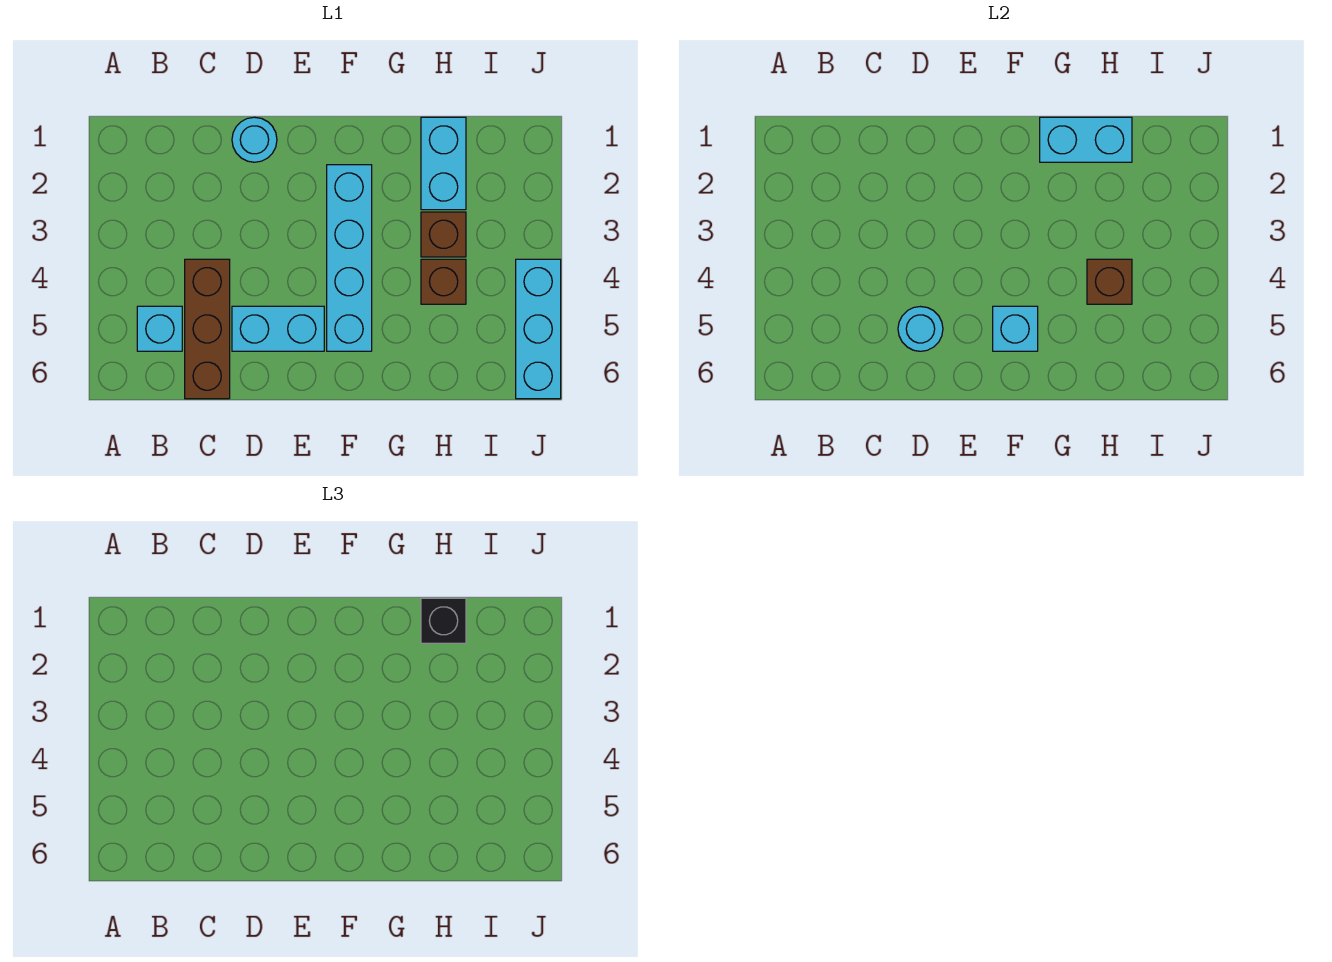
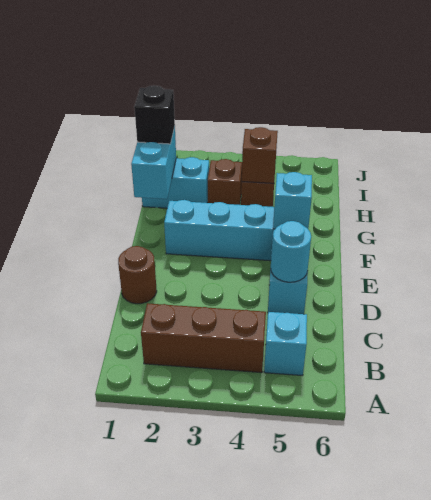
brown 1x3 brick [185,259,230,399] -> brown 1x3 brick moved to [141,303,266,373]
cyan 1x1 round brick [232,117,277,162] -> brown 1x1 round brick [118,246,157,304]
cyan 1x3 brick [516,259,561,399] -> none

